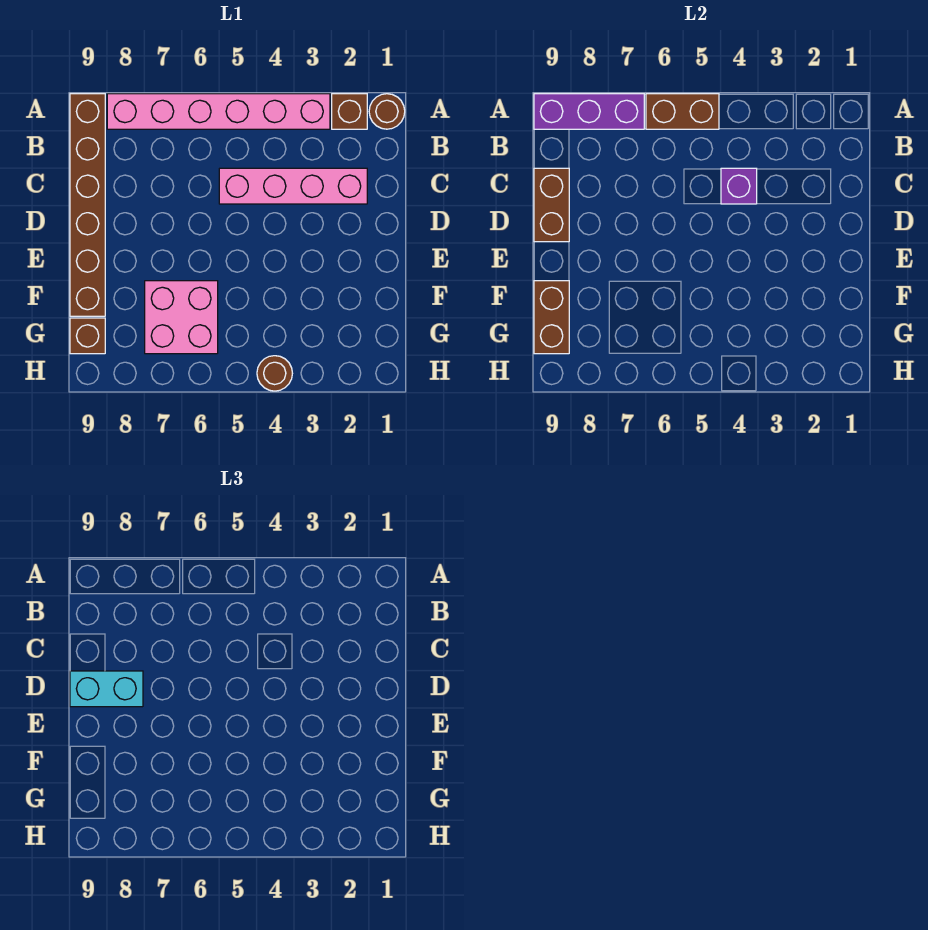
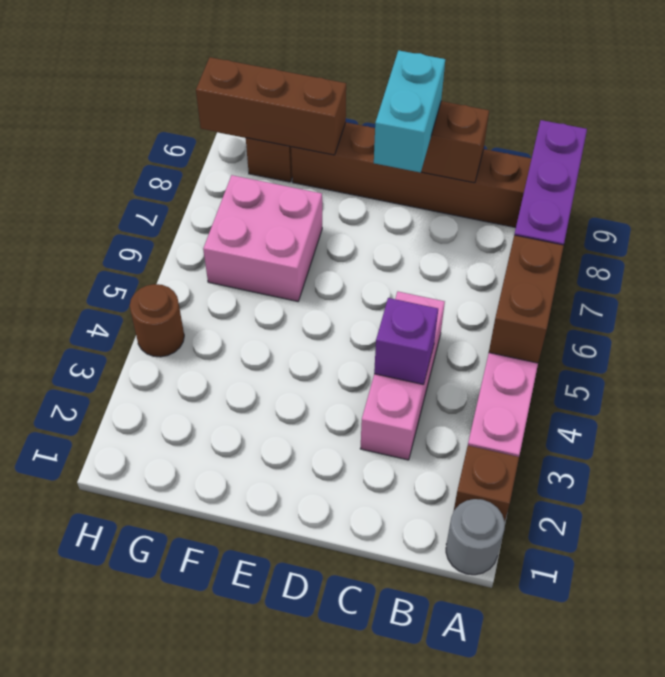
brown 1x1 round brick [369,94,405,129] -> grey 1x1 round brick [446,499,505,575]
pink 1x4 brick [219,168,367,204] -> pink 1x3 brick [360,292,445,460]
brown 1x2 brick [534,281,569,354] -> brown 1x3 brick [196,57,346,155]

